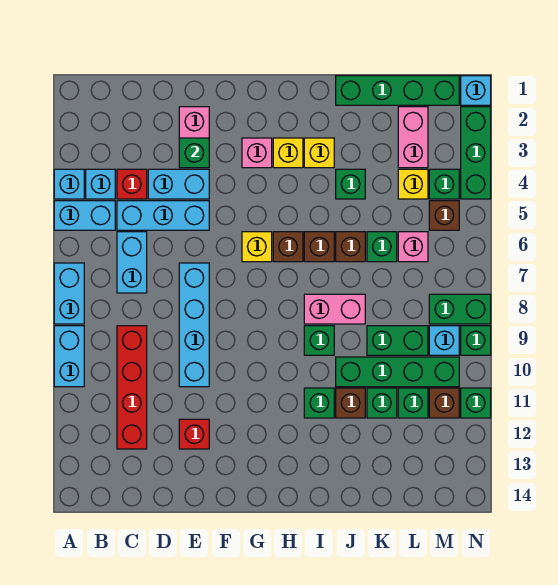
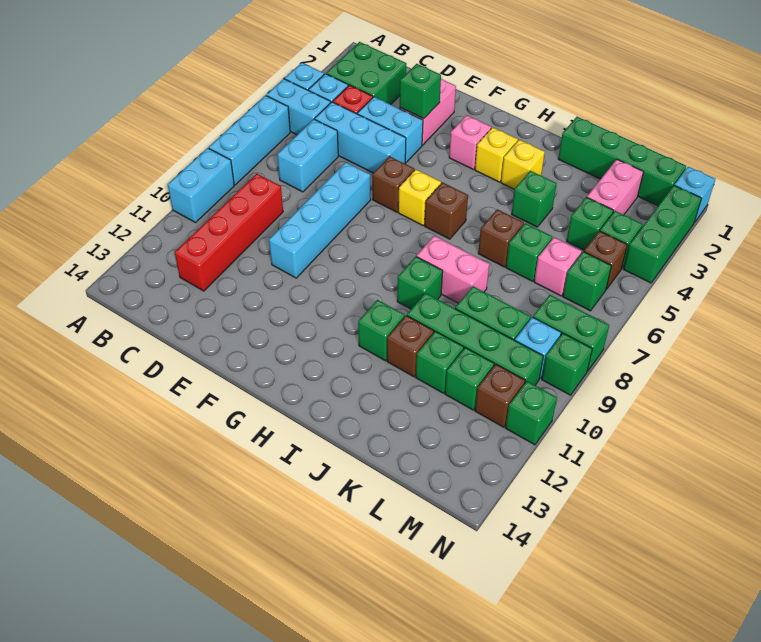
cyan 1x2 brick [54,263,84,324] -> cyan 1x3 brick [209,96,290,185]
none -> green 2x2 brick [326,42,407,104]
red 1x1 brick [179,419,209,449] -> none
brown 1x1 brick [304,232,334,262] -> brown 1x1 brick moved to [372,156,414,212]
yellow 1x1 brick [398,169,428,199] -> green 1x1 brick [567,197,613,250]
none -> green 1x1 brick [563,252,611,311]

